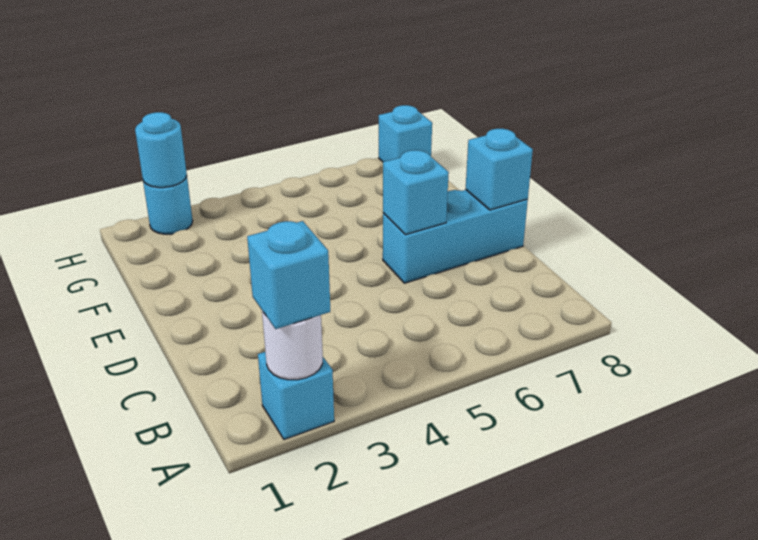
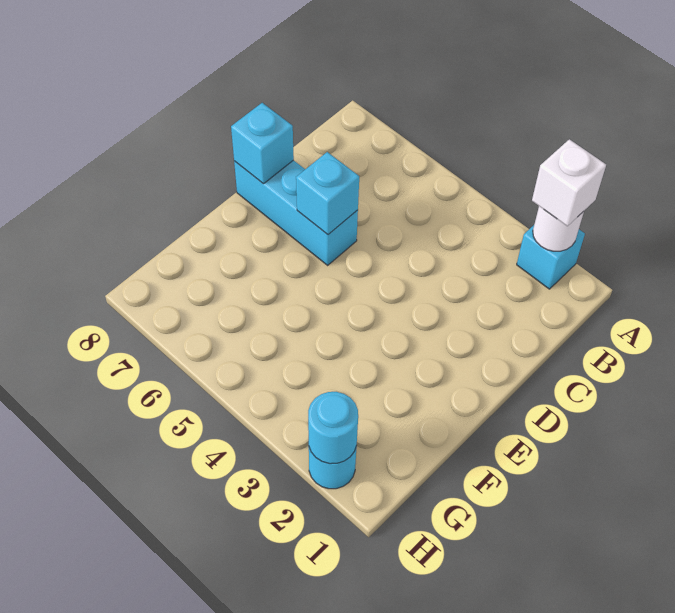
cyan 1x1 brick [247,221,330,329] -> white 1x1 brick [532,139,606,226]
cyan 1x1 brick [379,105,432,162] -> none

